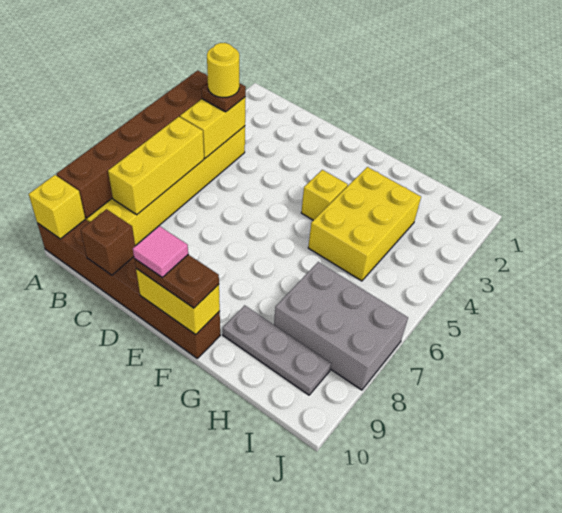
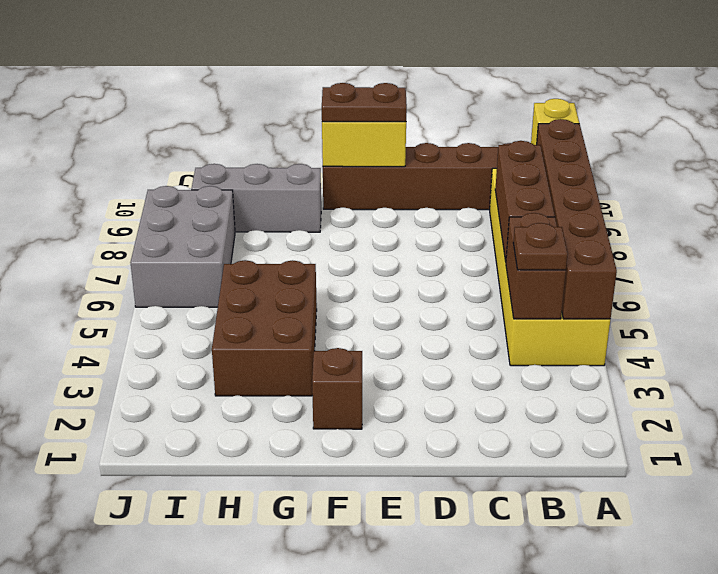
yellow 1x2 brick [180,97,246,158] -> brown 1x2 brick [506,213,566,319]
yellow 1x1 round brick [207,43,239,98] -> none
yellow 1x3 brick [108,117,204,215] -> brown 1x3 brick [495,141,555,262]
brown 1x1 brick [80,209,135,275] -> brown 1x1 brick moved to [312,348,362,429]
pink 1x1 tile [133,226,188,277] -> none
yellow 1x1 brick [301,170,348,220] -> none
yellow 2x3 brick [308,167,421,281] -> brown 2x3 brick [212,260,317,396]
grey 1x3 plate [223,305,331,395] -> grey 1x3 brick [191,164,321,232]
grey 2x3 brick [274,262,408,390] -> grey 2x3 brick turned to [130,186,235,307]

